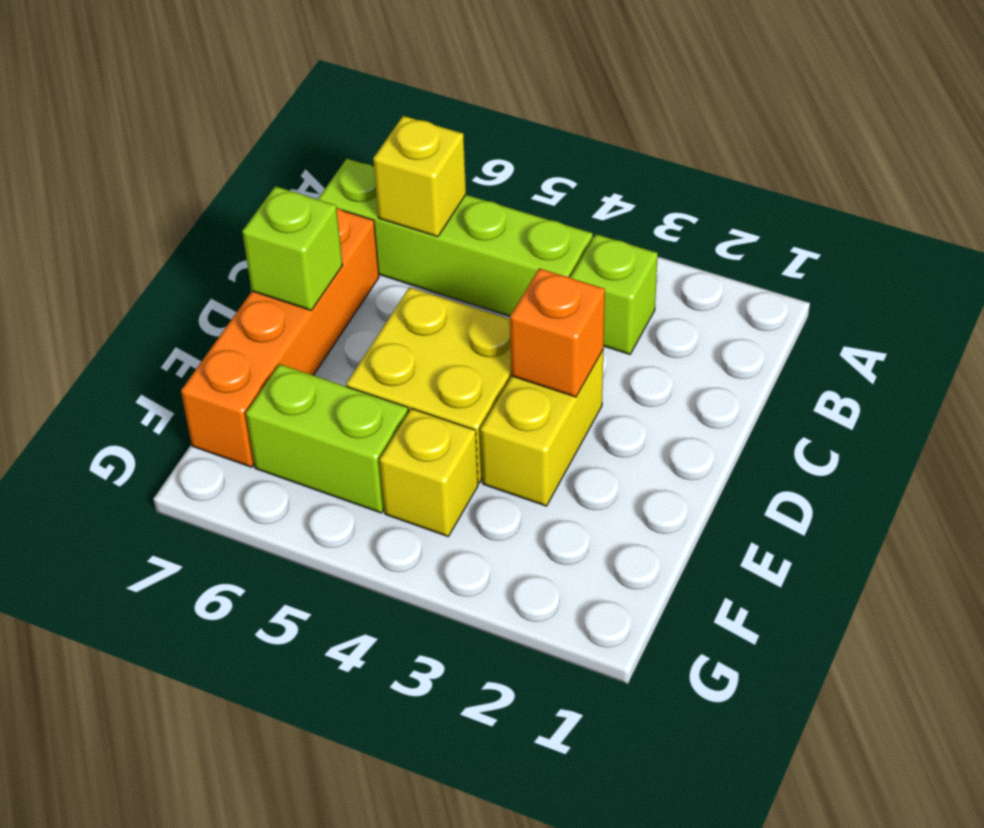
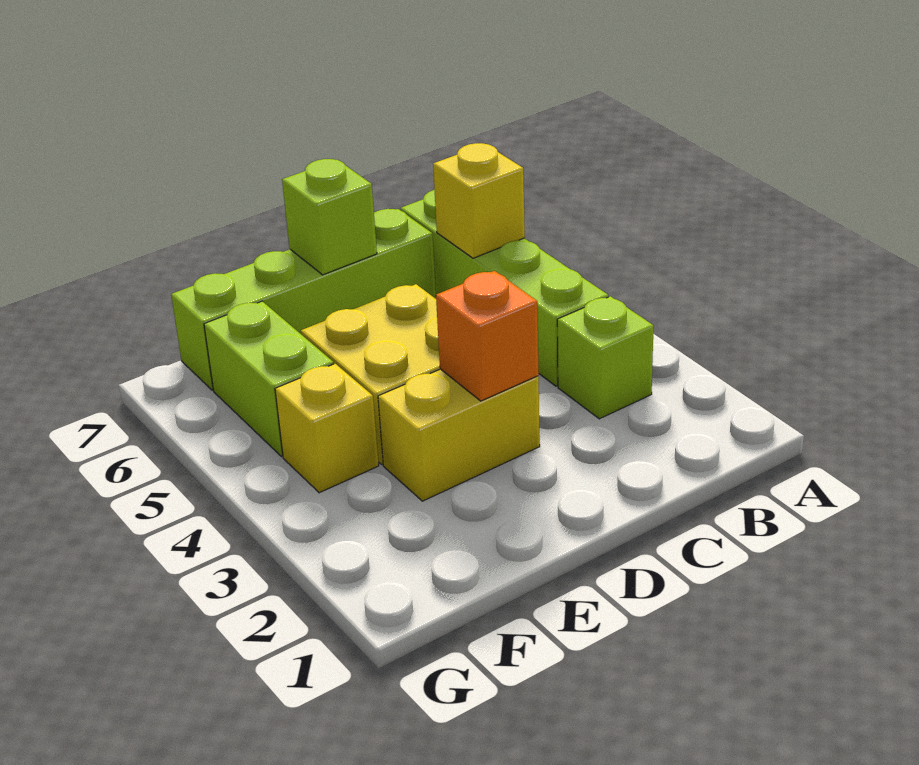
orange 1x4 brick [181,208,379,467] -> lime 1x4 brick [171,209,436,390]

